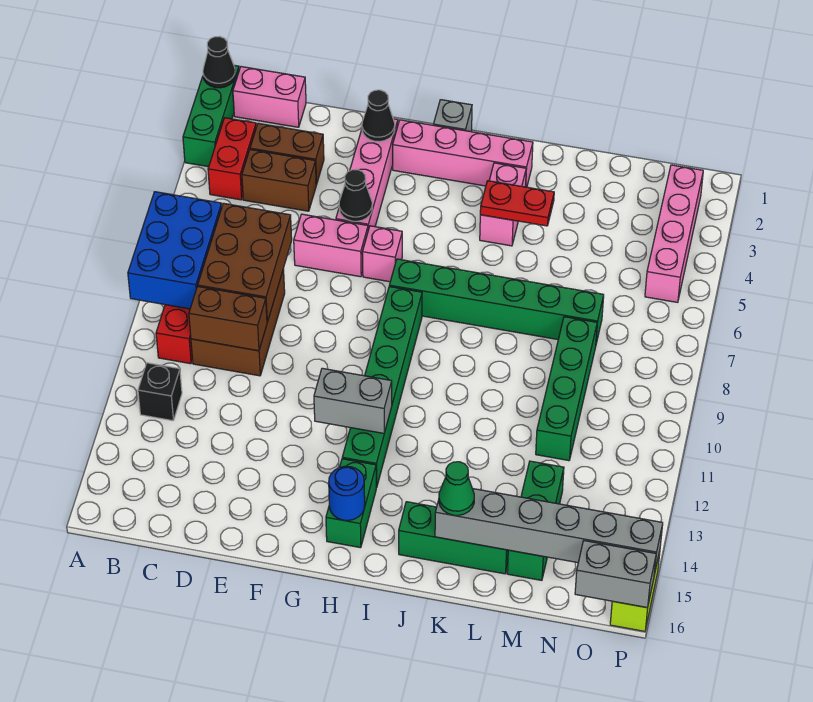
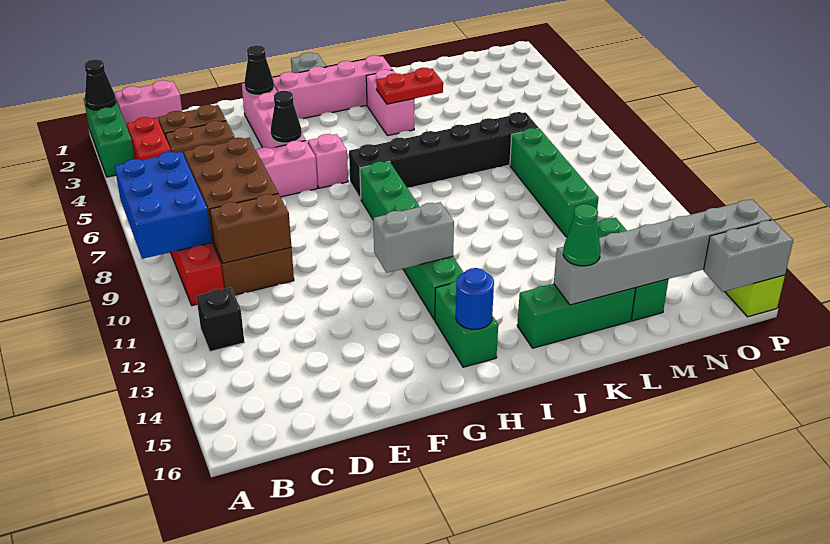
green 1x6 brick [389,259,604,343] -> black 1x6 brick [349,112,538,199]
pink 1x4 brick [645,165,703,302] -> none

